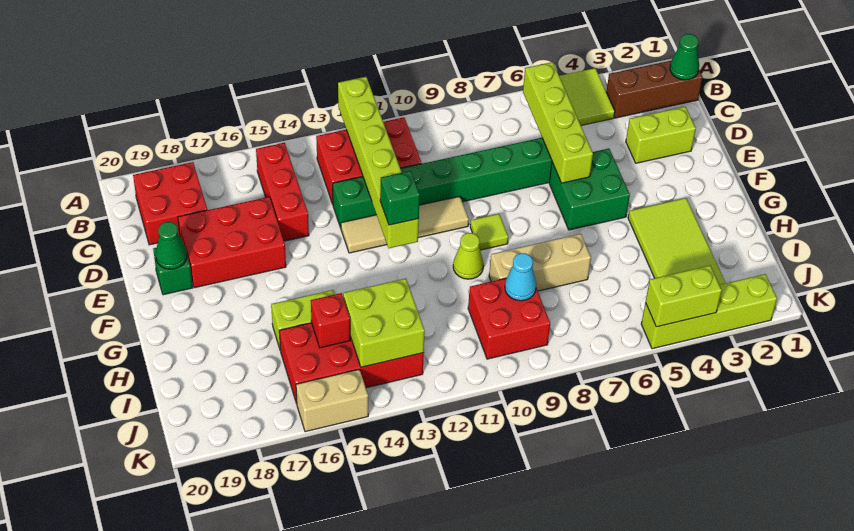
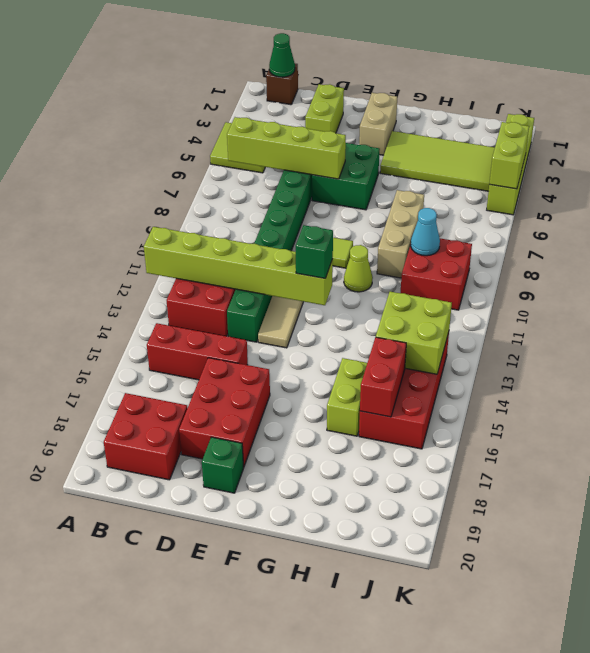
brown 1x3 brick [606,61,703,118] -> brown 1x1 brick [266,64,298,105]
green 1x1 cone [156,222,187,269] -> none
red 1x1 brick [311,293,350,348] -> red 1x2 brick [360,337,406,417]
tan 1x2 brick [296,369,368,432] -> tan 1x2 brick moved to [359,93,397,155]

